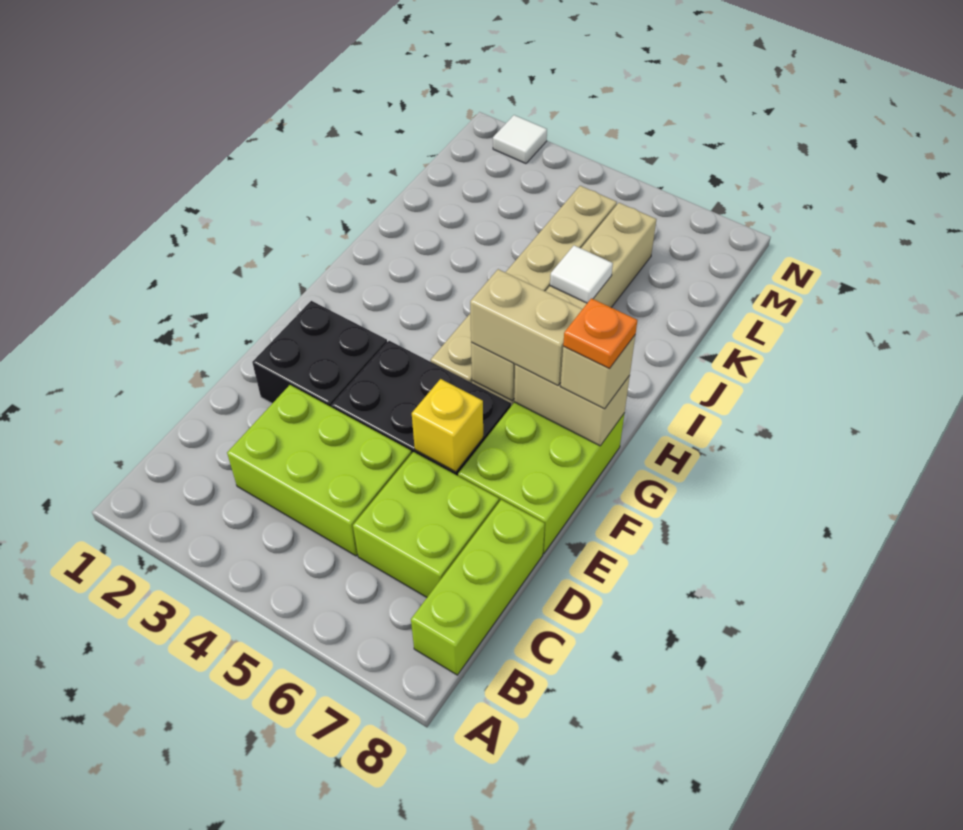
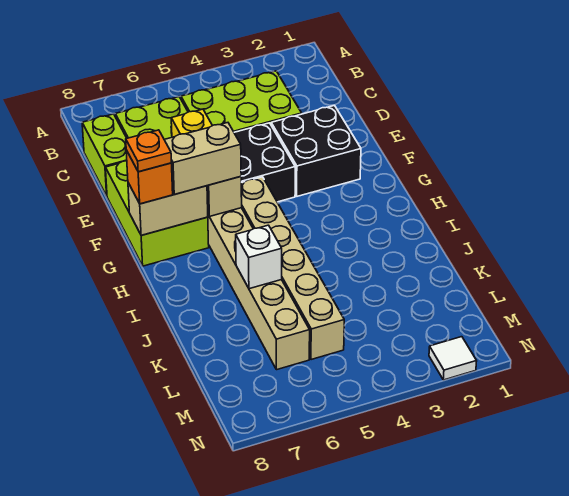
lime 1x3 brick [411,500,545,675] -> lime 1x2 brick [82,114,127,196]
tan 1x1 brick [560,335,635,409] -> orange 1x1 brick [126,150,173,204]
white 1x1 tile [550,245,613,303] -> white 1x1 brick [236,225,282,289]

